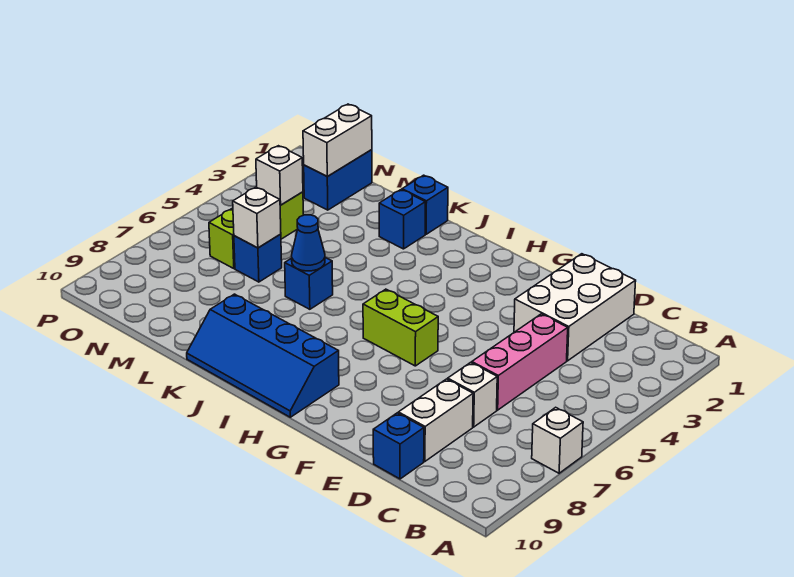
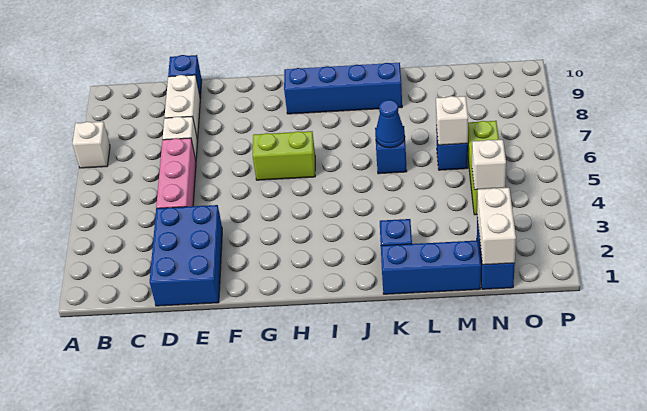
white 2x3 brick [514,254,636,361] -> blue 2x3 brick [150,205,222,306]
blue 1x1 brick [402,175,448,234] -> blue 1x3 brick [381,240,481,294]

